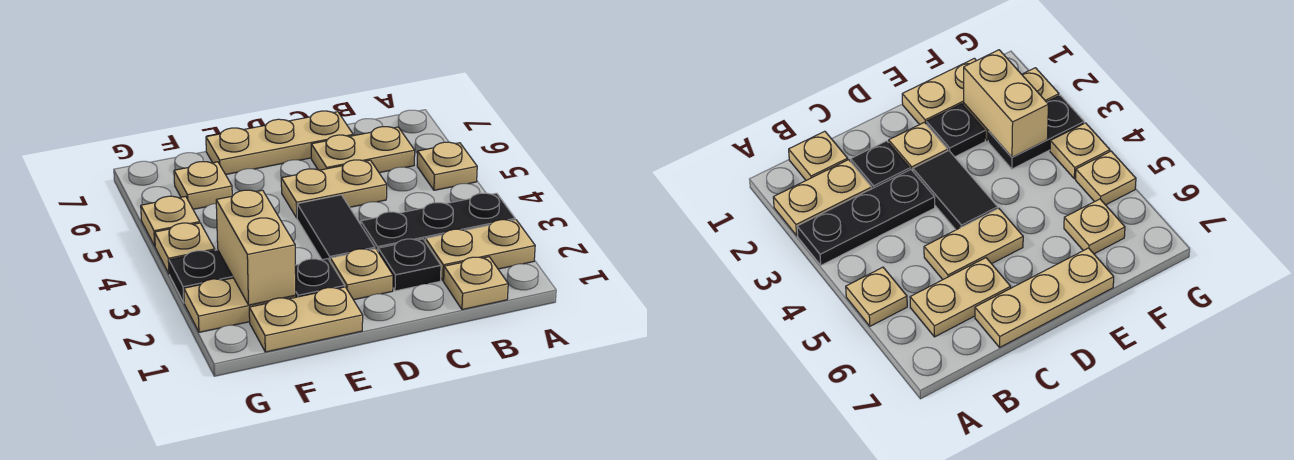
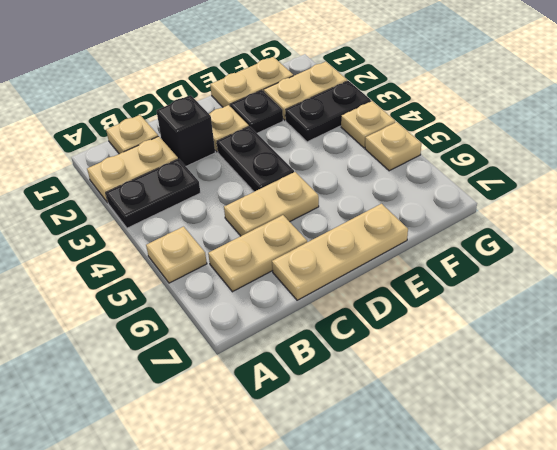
black 1x3 plate [361,193,515,251] -> black 1x2 plate [106,159,200,228]
black 1x1 plate [378,239,441,291] -> black 1x1 brick [157,95,215,166]
black 1x2 tile [297,195,375,260] -> black 1x2 plate [217,126,294,192]
tan 1x2 brick [216,190,296,305] -> none
tan 1x1 plate [174,162,232,209] -> none

